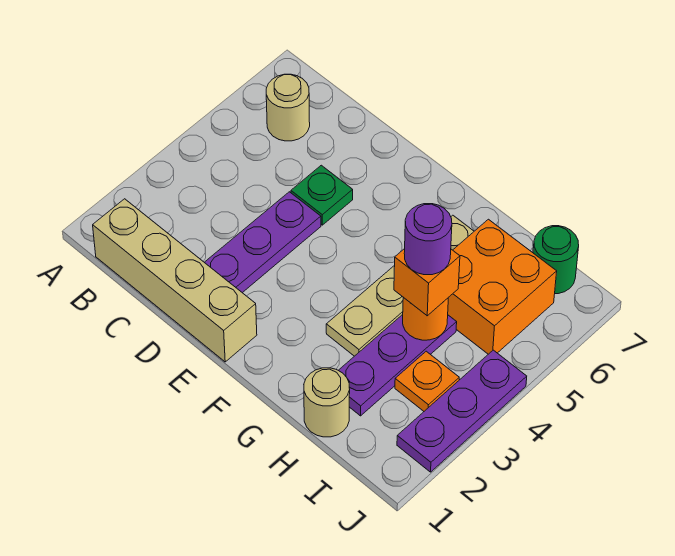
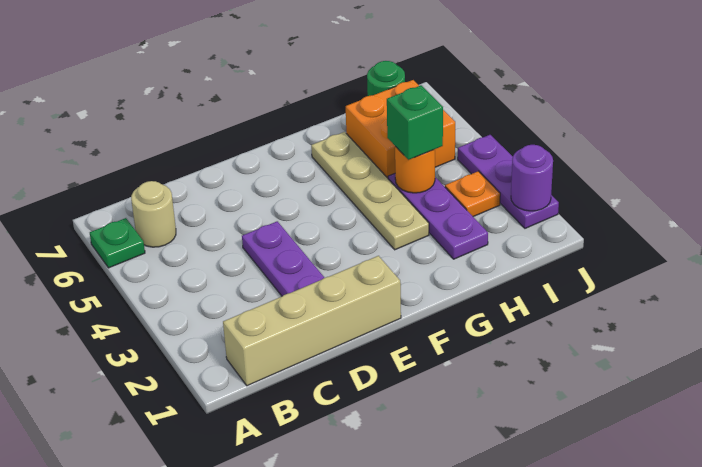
green 1x1 plate [291,165,353,225] -> green 1x1 plate moved to [90,218,145,268]
tan 1x1 round brick [304,368,350,437] -> none
orange 1x1 brick [394,249,460,316] -> green 1x1 brick [387,85,443,160]
purple 1x1 round brick [404,204,452,275] -> purple 1x1 round brick moved to [511,145,553,211]

